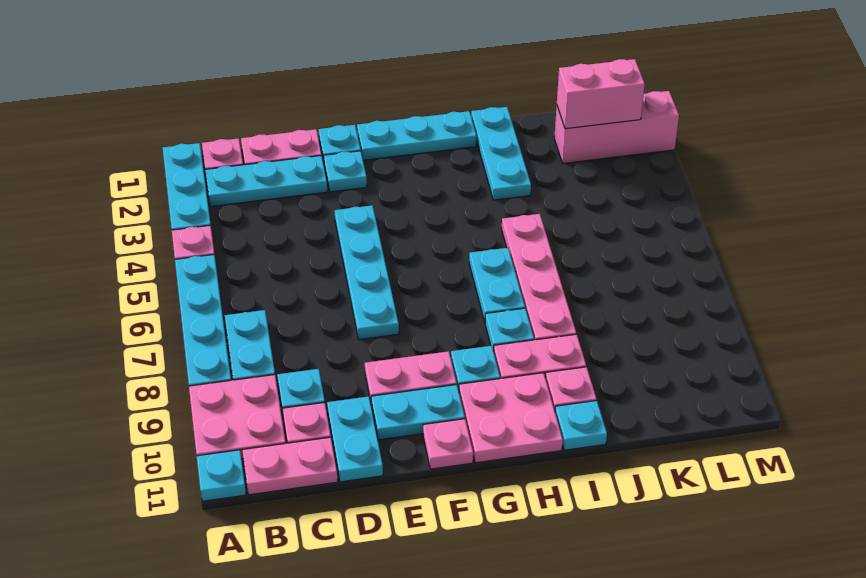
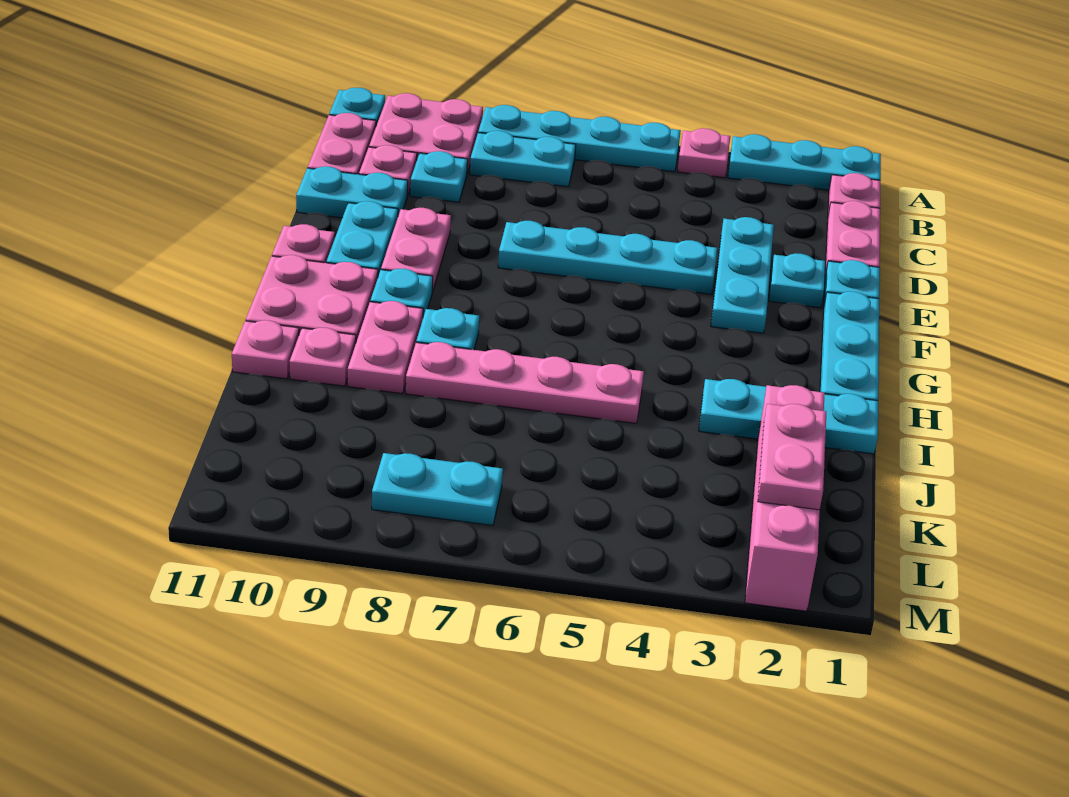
cyan 1x3 plate [205,156,327,207] -> cyan 1x3 plate moved to [711,217,774,333]
cyan 1x2 plate [469,248,525,322] -> cyan 1x2 plate moved to [372,453,503,525]
cyan 1x1 plate [555,401,607,450] -> pink 1x1 plate [232,320,299,379]
pink 1x3 brick [554,91,679,164] -> pink 1x4 brick [745,385,825,611]
pink 1x2 brick [557,59,645,129] -> pink 1x2 plate [758,404,826,510]

